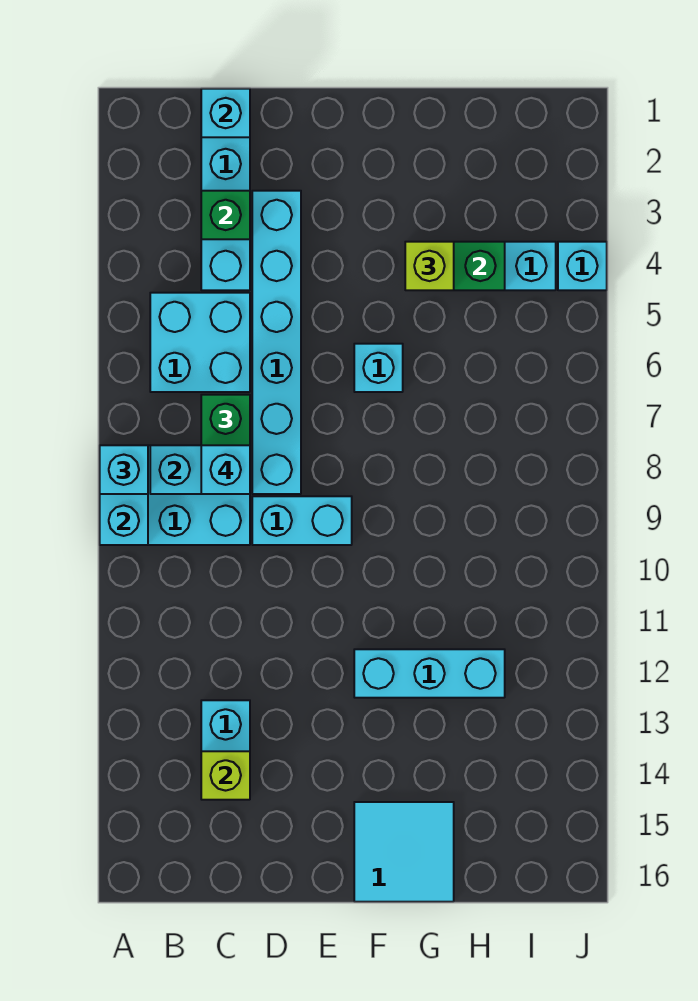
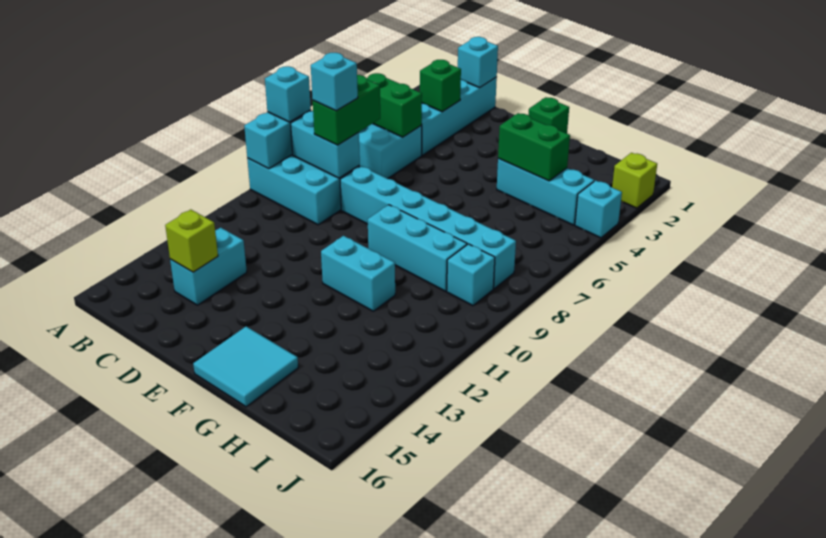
none -> green 1x2 brick [367,73,422,137]
cyan 1x6 brick [252,191,301,494] -> cyan 1x6 brick turned to [340,166,516,288]
cyan 1x2 brick [252,496,352,545] -> cyan 1x2 brick moved to [321,236,395,311]
none -> green 1x1 brick [529,98,569,134]
cyan 1x1 brick [354,344,403,392] -> cyan 1x1 brick moved to [447,244,495,306]
cyan 1x3 brick [354,649,505,698] -> cyan 1x3 brick moved to [368,205,467,291]
lime 1x1 brick [405,242,454,290] -> lime 1x1 brick moved to [612,153,657,208]

